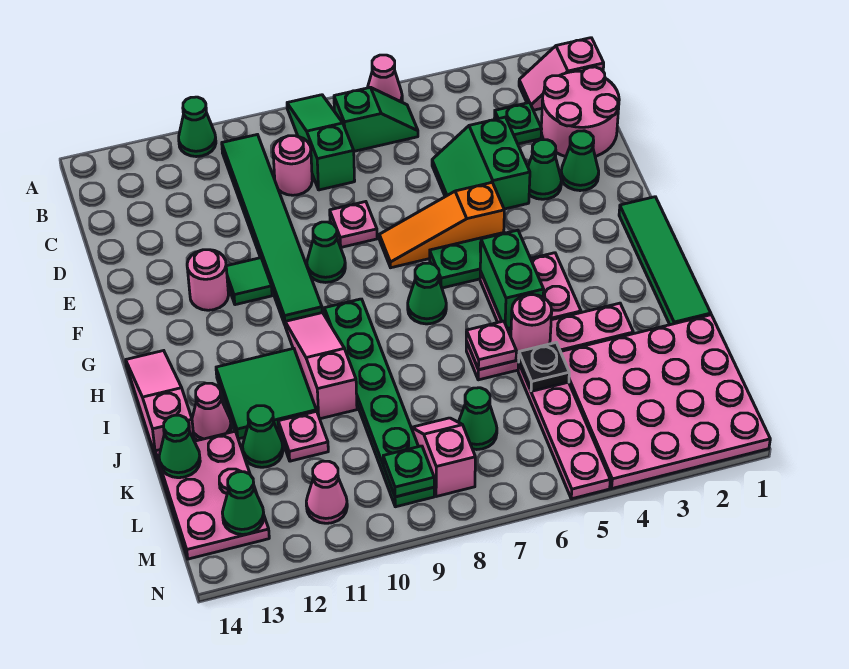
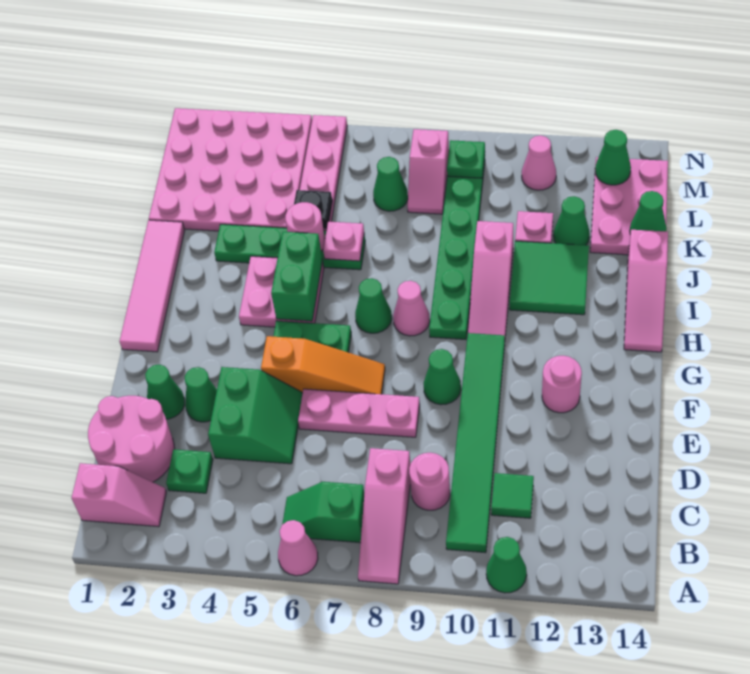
green 1x3 slope [287,95,355,190] -> pink 1x3 slope [358,448,410,584]
pink 1x1 plate [330,202,377,247] -> pink 1x3 plate [298,389,420,437]
green 1x1 tile [226,258,272,305] -> green 1x1 tile moved to [491,473,534,518]
green 1x4 tile [619,197,711,325] -> pink 1x4 tile [119,220,185,352]
pink 1x4 plate [466,303,633,380] -> green 1x4 plate [214,224,365,270]
pink 1x1 cone [192,383,231,441] -> pink 1x1 cone moved to [393,281,430,336]

